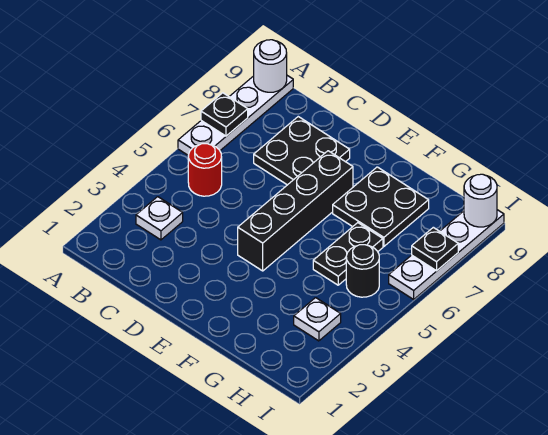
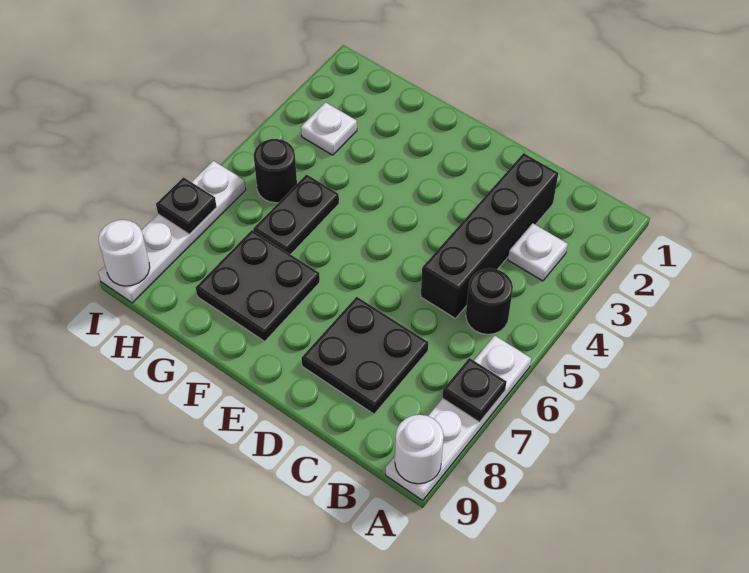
red 1x1 round brick [188,144,222,196] -> black 1x1 round brick [466,268,513,334]
black 1x4 brick [238,151,353,271] -> black 1x4 brick moved to [421,153,558,318]

